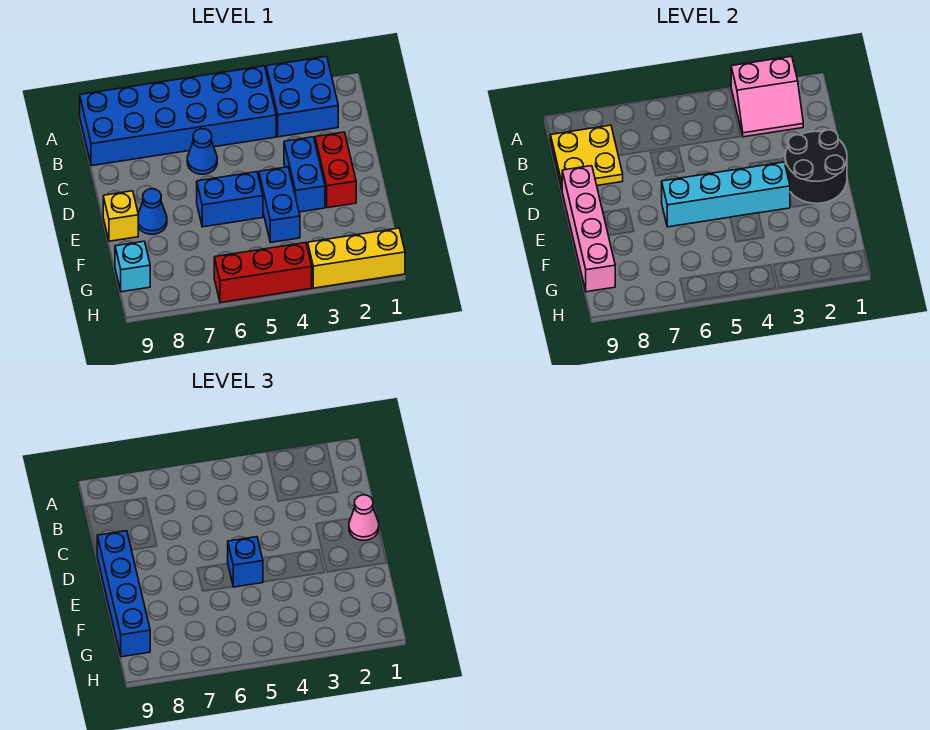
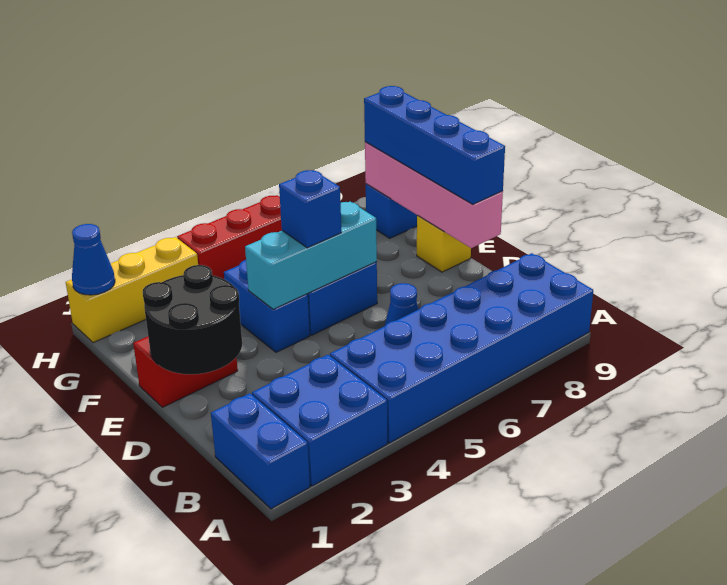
pink 2x2 slope [731,56,803,137] -> none
yellow 2x2 plate [550,125,623,189] -> none
pink 1x1 cone [349,495,379,540] -> none
red 1x2 brick [315,132,356,208] -> red 1x2 brick turned to [133,336,238,407]
blue 1x2 brick [284,137,325,212] -> blue 1x2 brick moved to [211,393,310,509]
cyan 1x4 brick [662,162,790,227] -> cyan 1x3 brick [245,202,377,309]
blue 1x1 cone [138,189,167,234] -> blue 1x1 cone moved to [72,224,115,295]
cyan 1x1 brick [115,241,150,292] -> blue 1x1 brick [366,184,417,238]

